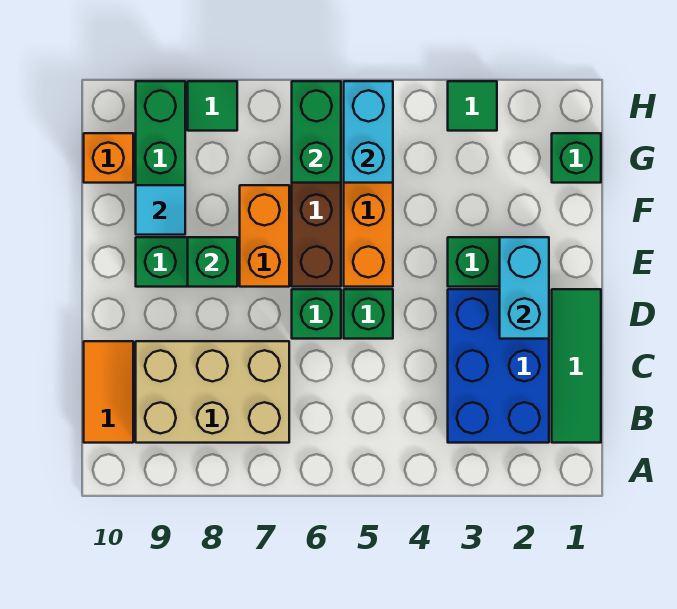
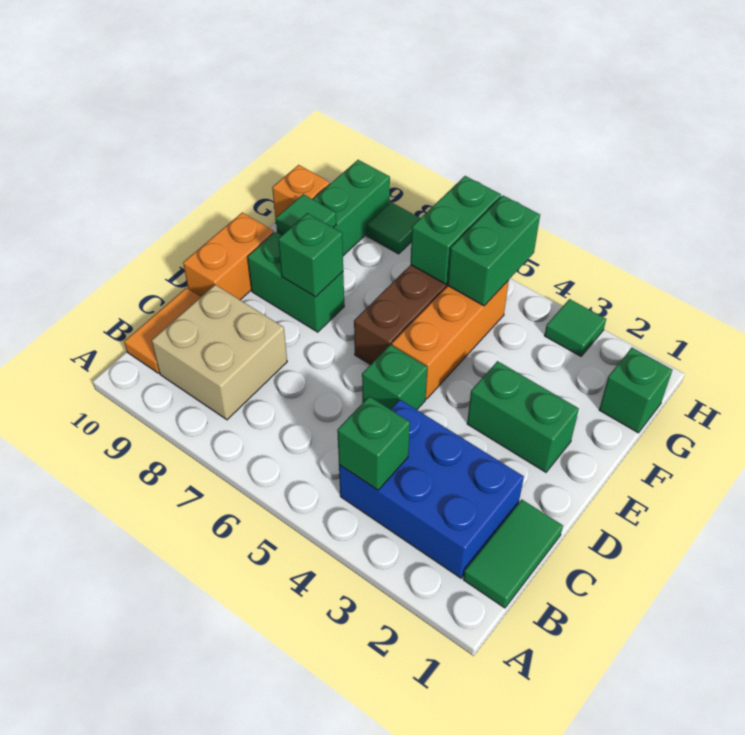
green 1x3 tile [552,289,601,443] -> green 1x2 tile [463,500,563,608]
blue 2x3 brick [448,289,549,443] -> blue 2x3 brick turned to [339,400,524,578]
tan 2x3 brick [136,341,289,443] -> tan 2x2 brick [152,285,287,420]
cyan 1x2 brick [500,237,549,339] -> none
green 1x1 brick [292,289,341,339] -> green 1x1 brick moved to [337,396,410,490]
orange 1x2 brick [240,185,289,287] -> orange 1x2 brick moved to [183,213,274,300]
cyan 1x1 tile [136,185,185,235] -> green 1x1 tile [276,194,336,234]
cyan 1x2 brick [344,81,393,183] -> green 1x2 brick [448,196,540,306]

